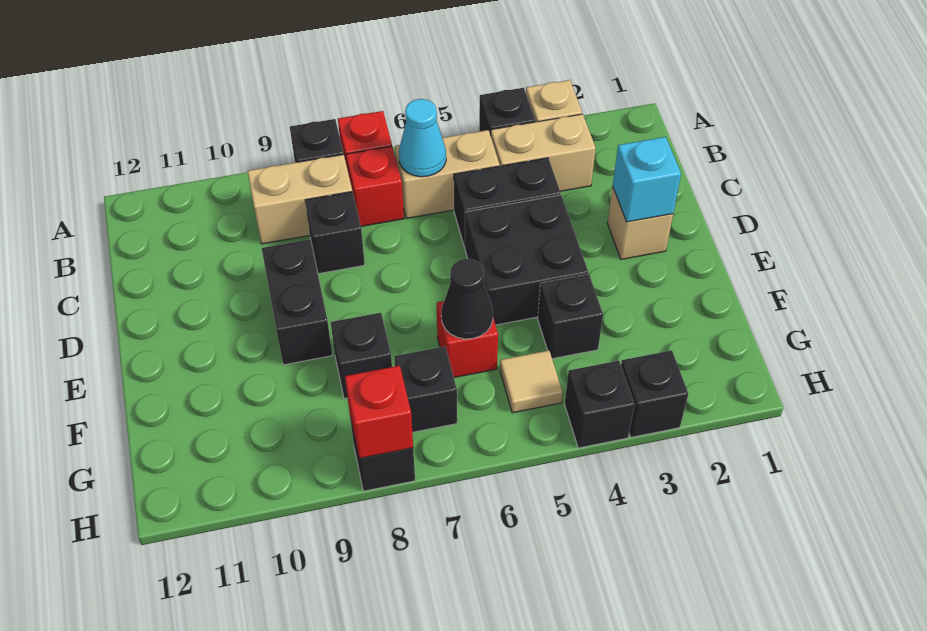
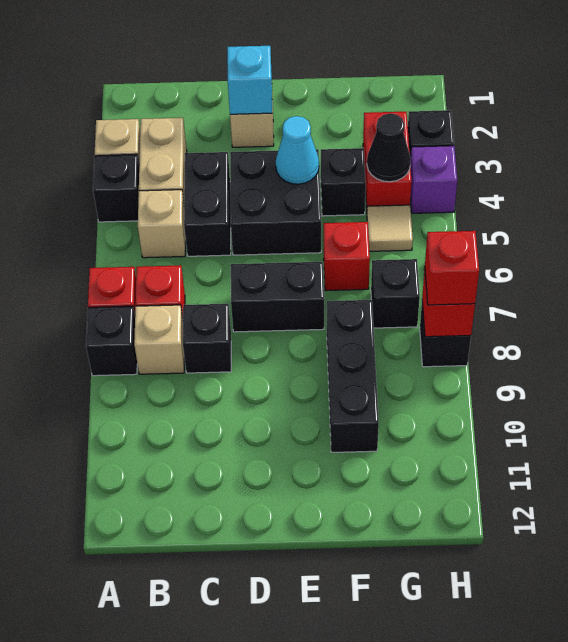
tan 1x2 brick [395,130,500,218] -> tan 1x1 brick [138,190,186,258]
cyan 1x1 cone [399,99,446,177] -> cyan 1x1 cone moved to [276,116,319,184]
tan 1x2 brick [248,154,352,244] -> tan 1x1 brick [134,305,184,374]
black 1x2 brick [262,239,332,365] -> black 1x2 brick moved to [231,262,324,332]
black 1x1 cone [441,259,493,339] -> black 1x1 cone moved to [367,113,411,182]
black 1x1 brick [331,313,392,399] -> black 1x3 brick [327,300,379,453]
none -> red 1x2 brick [363,112,412,208]
black 1x1 brick [565,361,635,448] -> purple 1x1 brick [410,146,457,213]
none -> red 1x1 brick [425,231,479,305]

